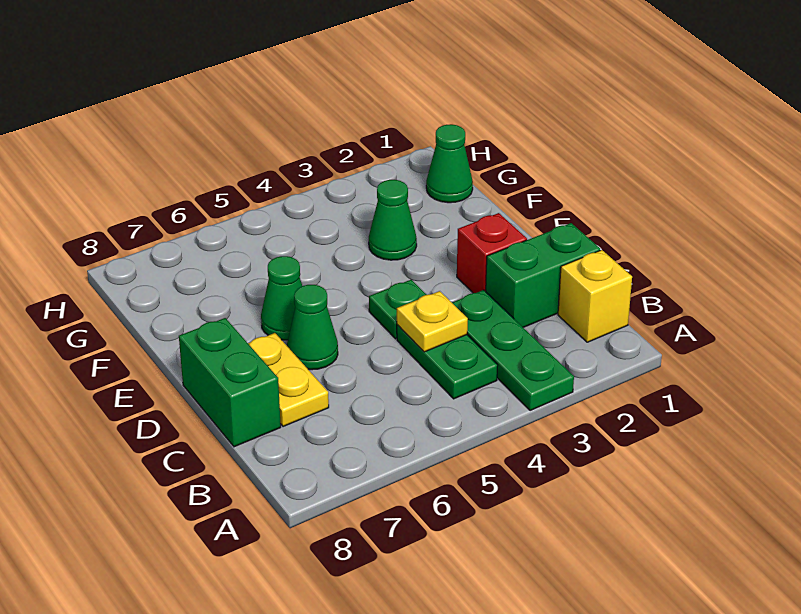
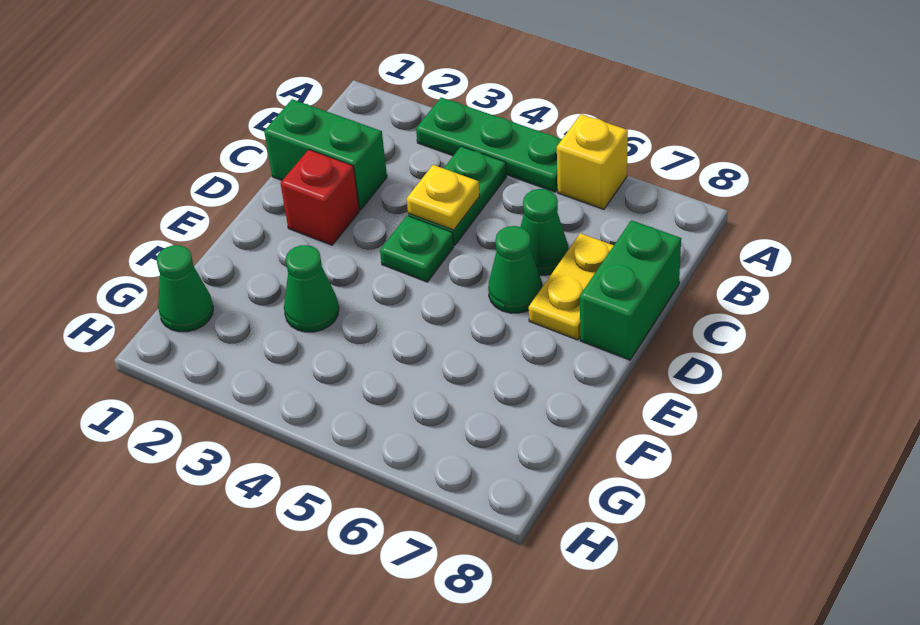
green 1x3 plate [452,290,574,411] -> green 1x3 plate turned to [416,97,562,192]
yellow 1x1 brick [558,250,632,342] -> yellow 1x1 brick moved to [557,114,628,209]
green 1x1 cone [261,256,302,340] -> green 1x1 cone moved to [521,189,568,275]

